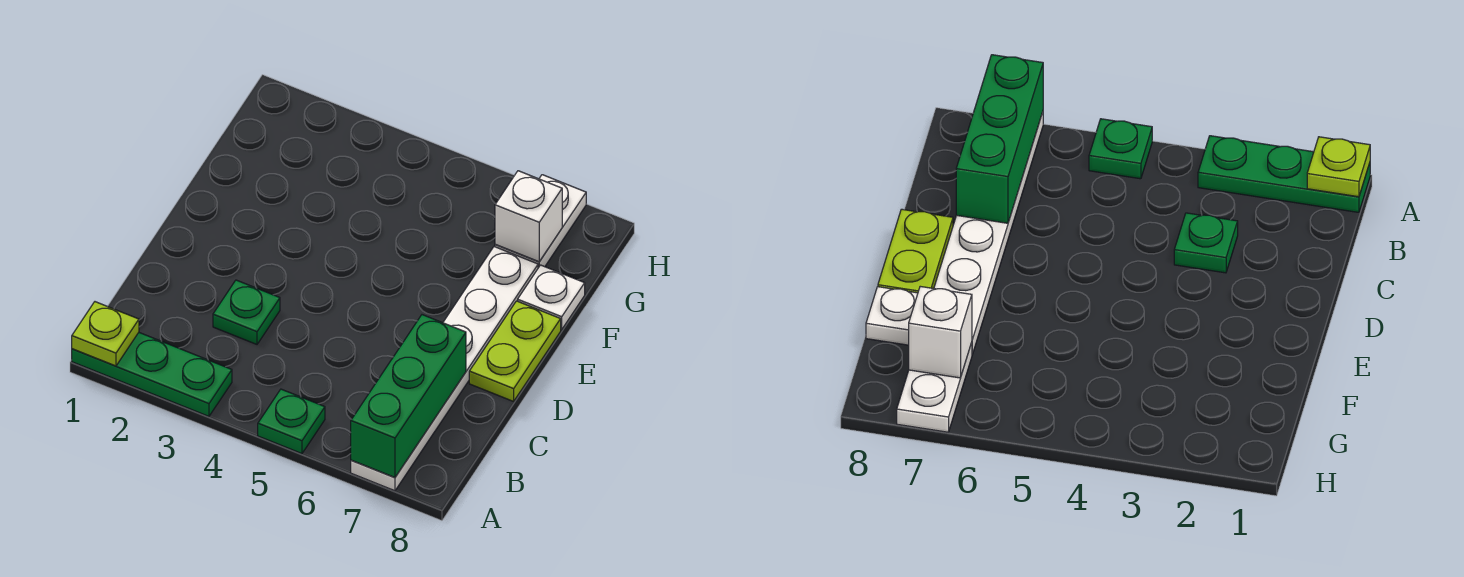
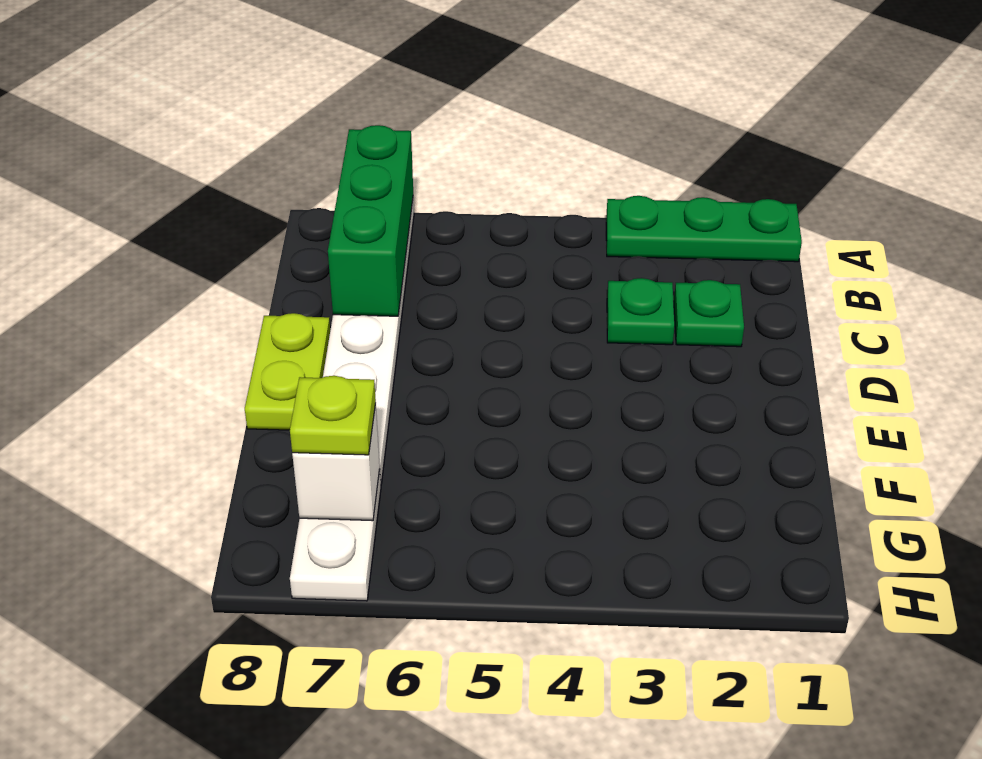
lime 1x1 plate [72,302,139,366] -> lime 1x1 plate moved to [290,376,376,455]
green 1x1 plate [258,389,325,454] -> green 1x1 plate moved to [674,280,744,347]
white 1x1 plate [518,265,585,330] -> none

